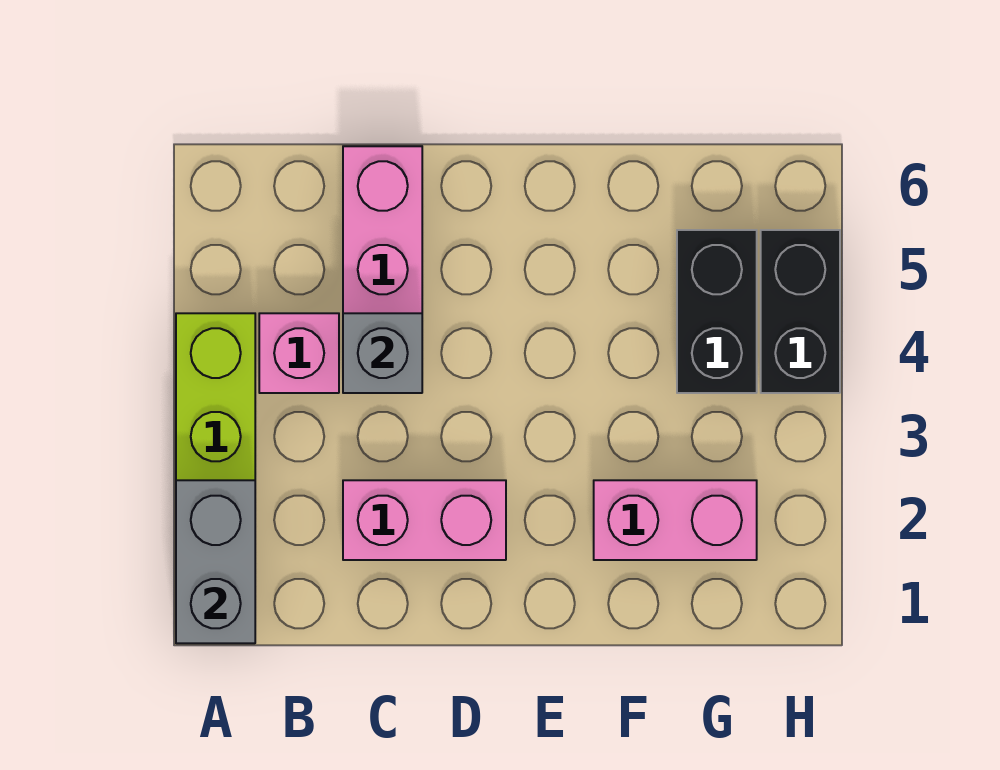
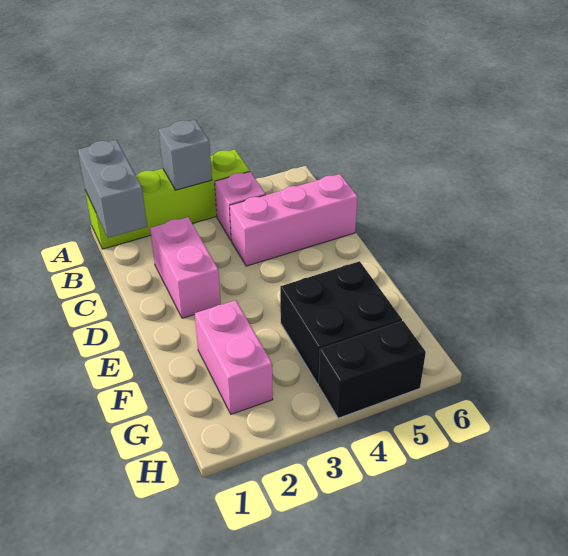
grey 1x2 brick [176,480,255,643] -> grey 1x2 brick turned to [78,140,147,238]
grey 1x1 brick [343,313,422,393] -> grey 1x1 brick moved to [158,120,212,190]
black 1x2 brick [677,230,757,393] -> black 2x2 brick [280,261,402,384]

